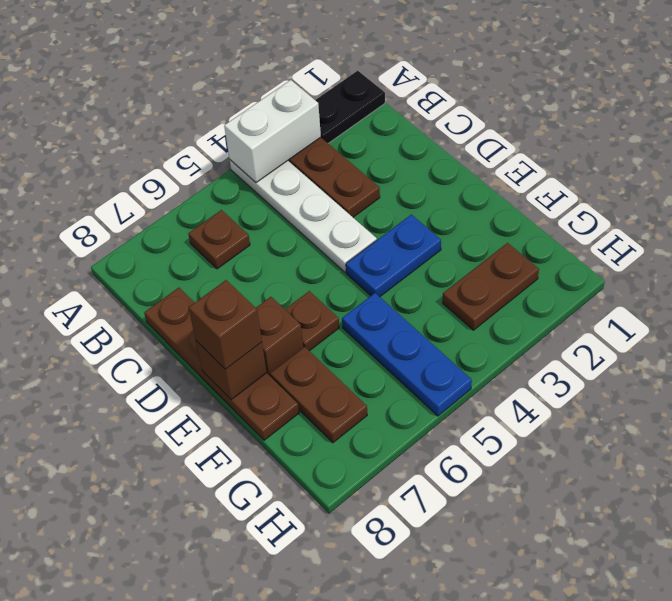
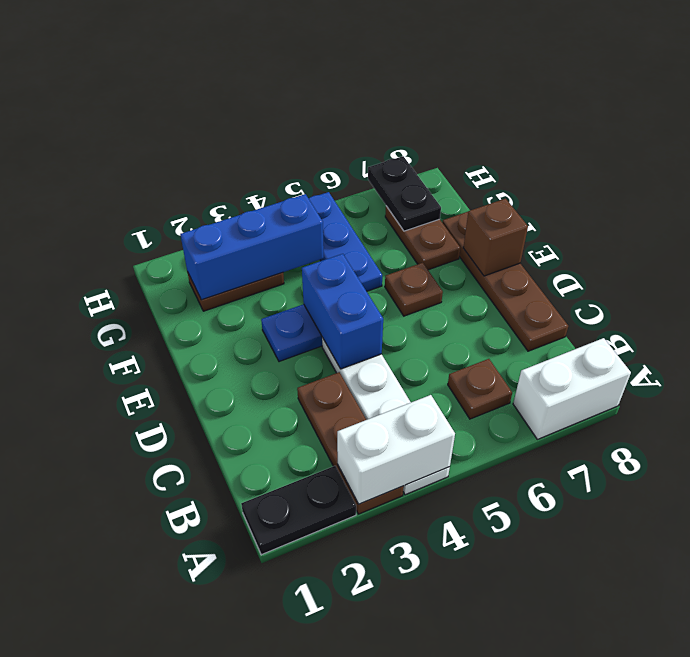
none -> white 1x2 brick [513,338,631,439]
none -> blue 1x2 brick [302,254,383,369]
brown 1x1 brick [256,297,303,376] -> none
brown 1x1 brick [189,280,262,369] -> none
none -> blue 1x3 brick [180,194,324,300]
none -> black 1x2 plate [368,156,441,231]

